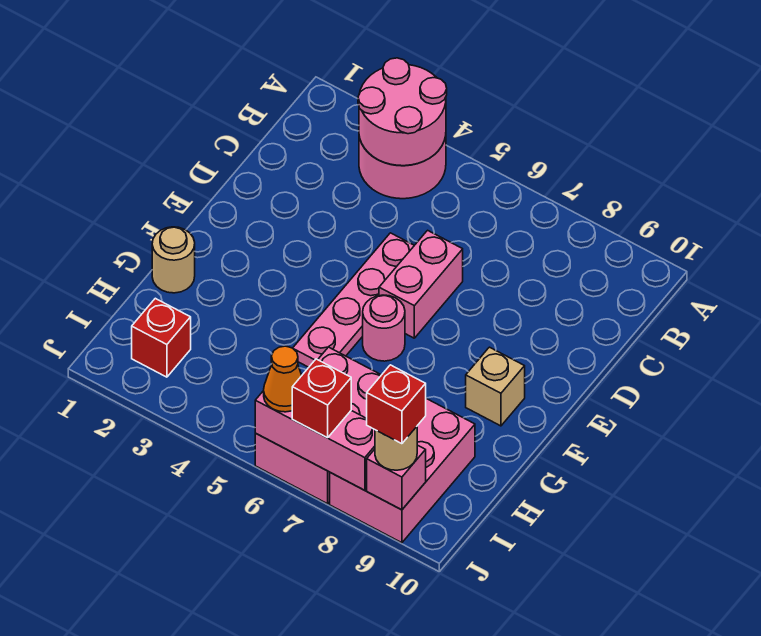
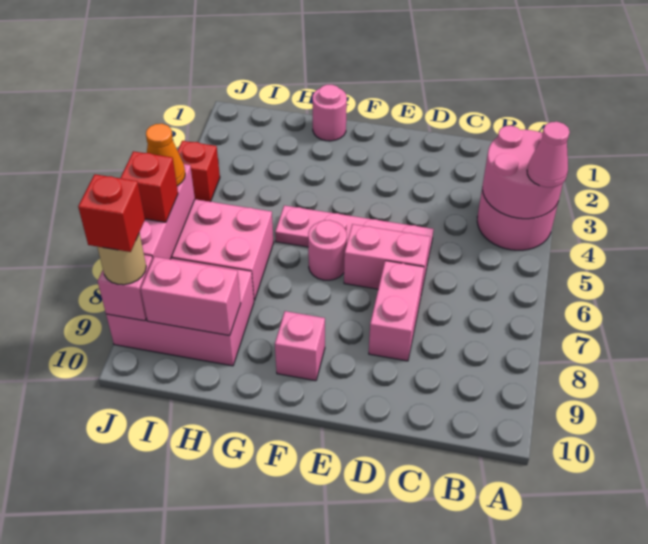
none -> pink 1x1 cone [527,122,570,187]
none -> pink 1x2 brick [369,261,424,361]
tan 1x1 brick [466,347,525,426] -> pink 1x1 brick [275,311,325,381]
tan 1x1 round brick [152,227,195,293] -> pink 1x1 round brick [312,85,347,141]
none -> pink 1x2 brick [141,257,241,335]
red 1x1 brick [132,298,191,377] -> red 1x1 brick moved to [178,141,220,202]

